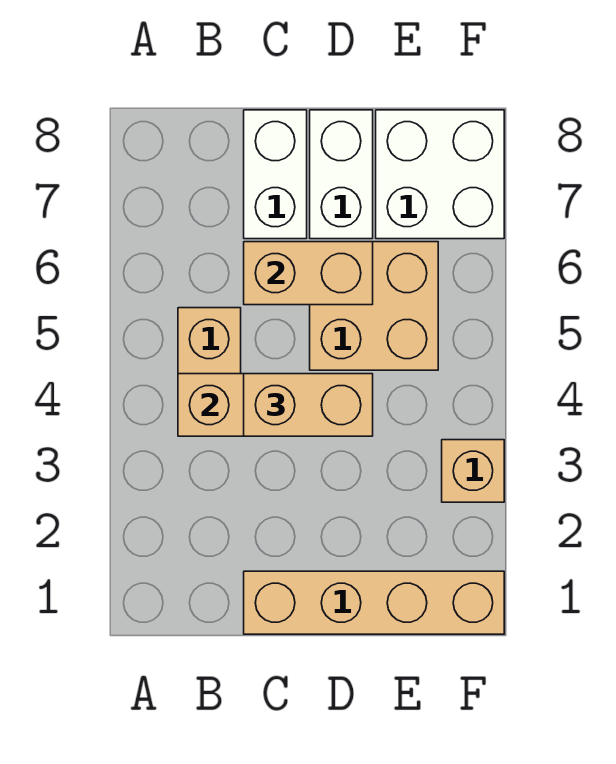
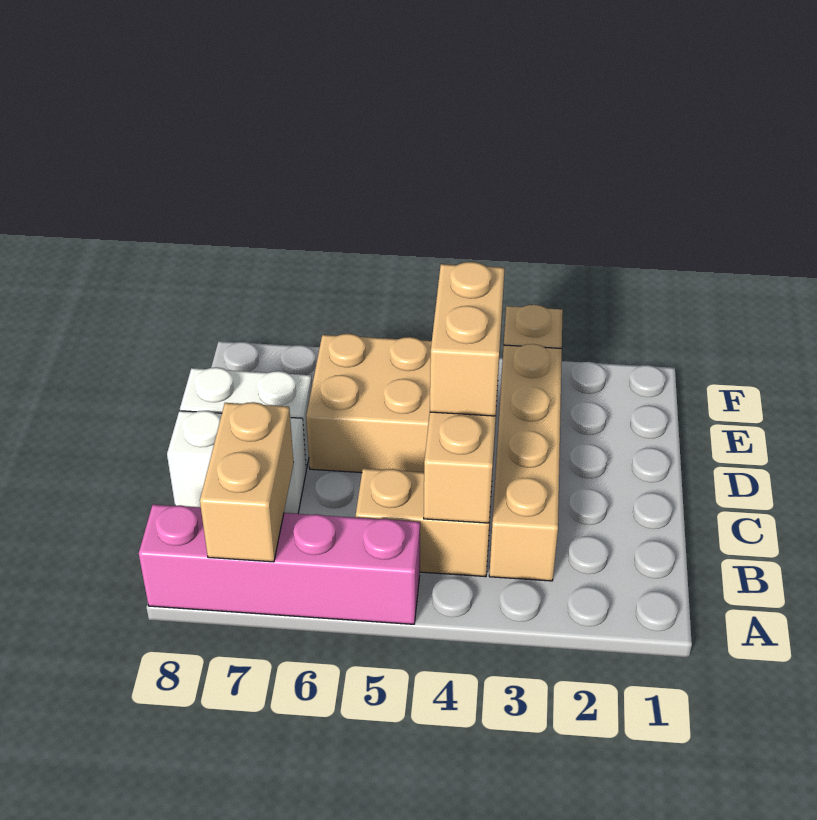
none -> pink 1x4 brick [139,504,420,624]
tan 1x4 brick [244,571,504,634] -> tan 1x4 brick moved to [489,344,562,581]
tan 1x2 brick [244,242,373,305] -> tan 1x2 brick moved to [200,402,294,562]
white 2x2 brick [376,110,504,239] -> none

